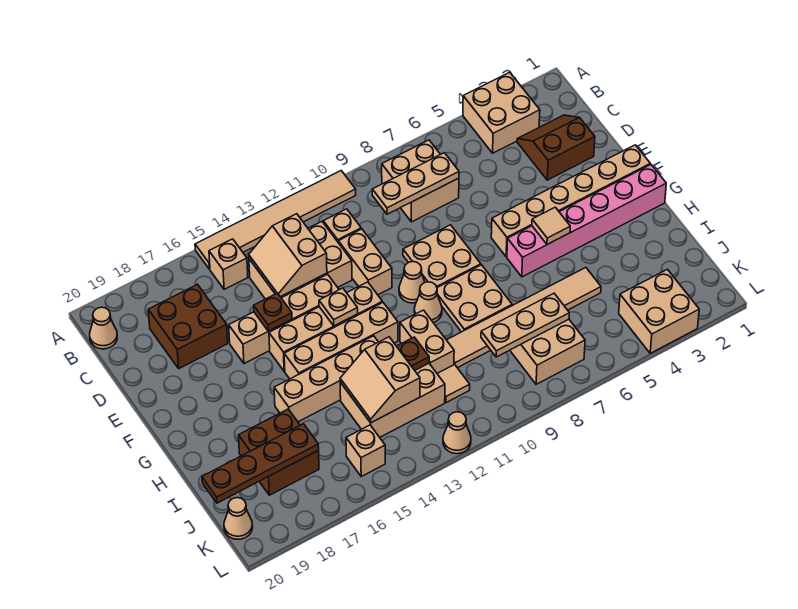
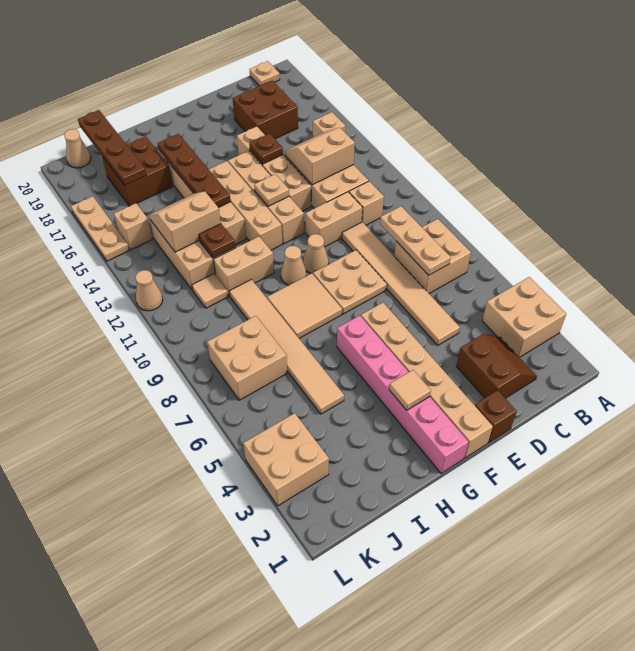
tan 1x6 tile [195,171,356,269] -> tan 1x6 tile moved to [342,222,460,345]
tan 1x1 cone [90,307,117,349] -> tan 1x1 plate [250,61,280,86]
none -> brown 1x1 brick [475,390,517,443]
tan 1x1 tile [532,207,570,244] -> tan 1x1 tile moved to [389,370,431,410]
tan 2x2 plate [437,265,512,332] -> tan 2x2 tile [267,273,342,338]
none -> brown 1x4 plate [157,134,231,208]
tan 1x3 plate [481,294,569,357] -> tan 1x3 plate moved to [71,196,129,261]

